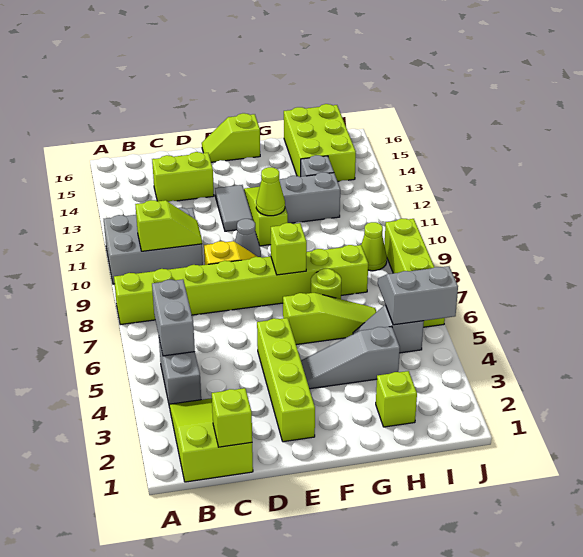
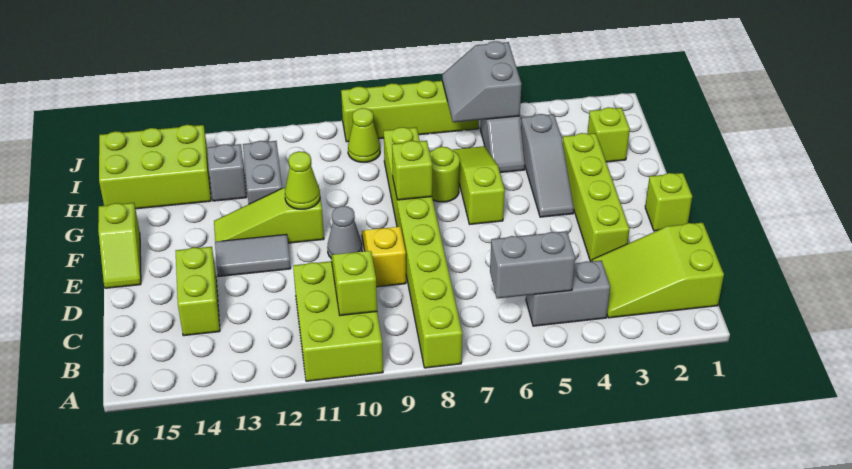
grey 2x3 brick [104,208,203,284] -> lime 2x3 brick [293,261,383,381]
lime 1x1 brick [212,388,252,447] -> lime 1x1 brick moved to [645,173,692,231]
lime 1x4 brick [257,318,315,442] -> lime 1x4 brick turned to [563,133,630,262]

